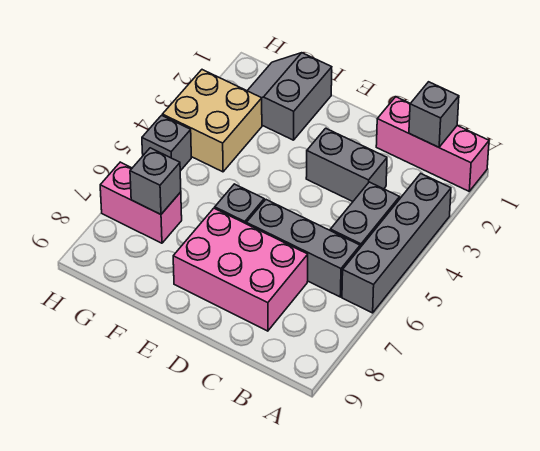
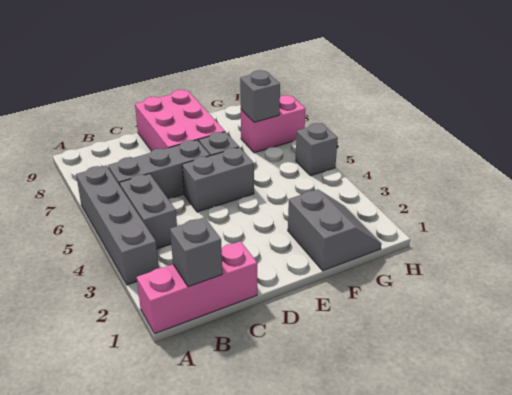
grey 1x2 brick [306,128,387,201] -> grey 1x2 brick moved to [182,147,254,212]
pink 2x3 brick [173,208,308,331] -> pink 2x3 brick turned to [135,90,225,151]
tan 2x2 brick [162,70,262,172] -> none

